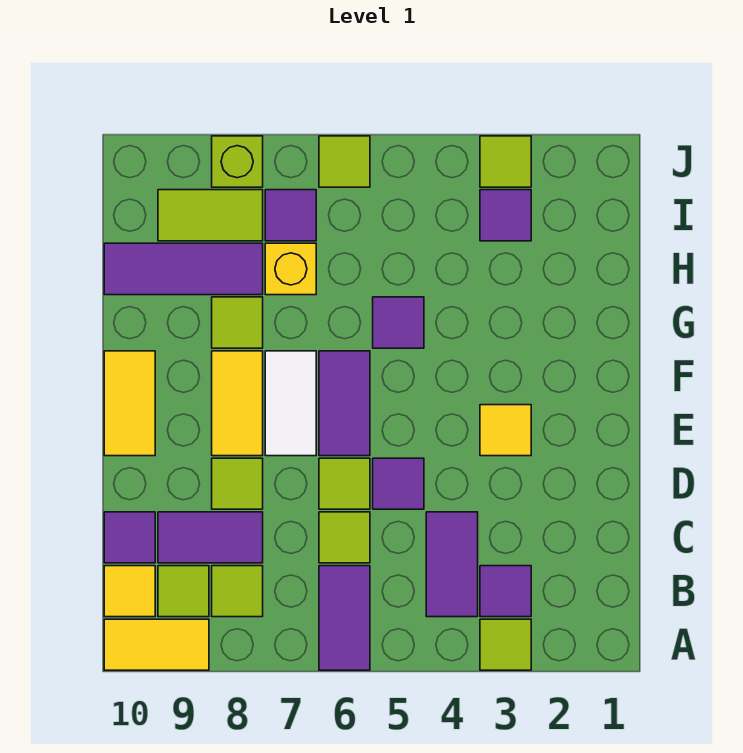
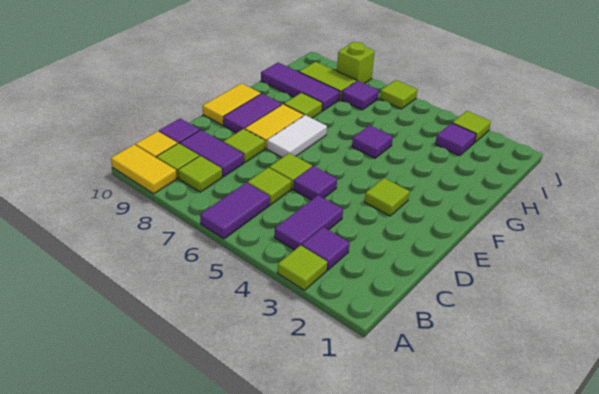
yellow 1x1 tile [480,405,531,456] -> lime 1x1 tile [365,178,410,216]
purple 1x2 tile [319,351,370,456] -> purple 1x2 tile moved to [223,94,282,133]
yellow 1x1 brick [265,243,316,295] -> none

